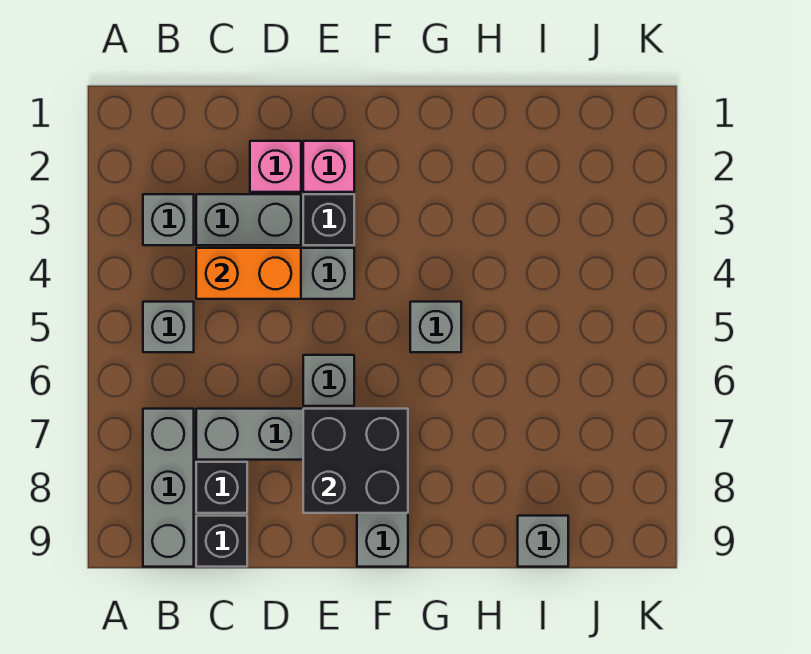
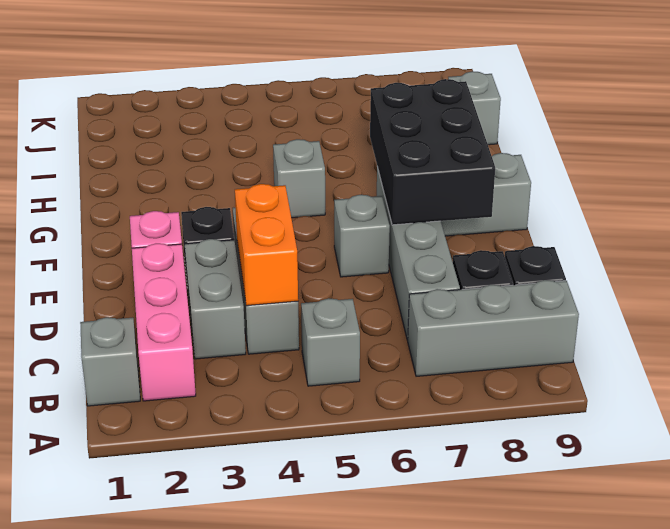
grey 1x1 brick [143,194,194,245] -> grey 1x1 brick moved to [80,317,140,406]
pink 1x1 brick [250,141,301,192] -> pink 1x3 brick [132,243,196,401]
black 2x2 brick [303,409,408,513] -> black 2x3 brick [370,79,495,225]

